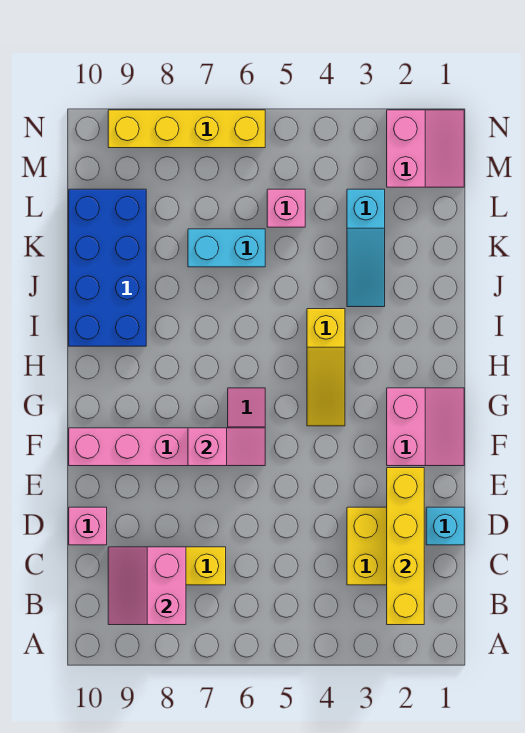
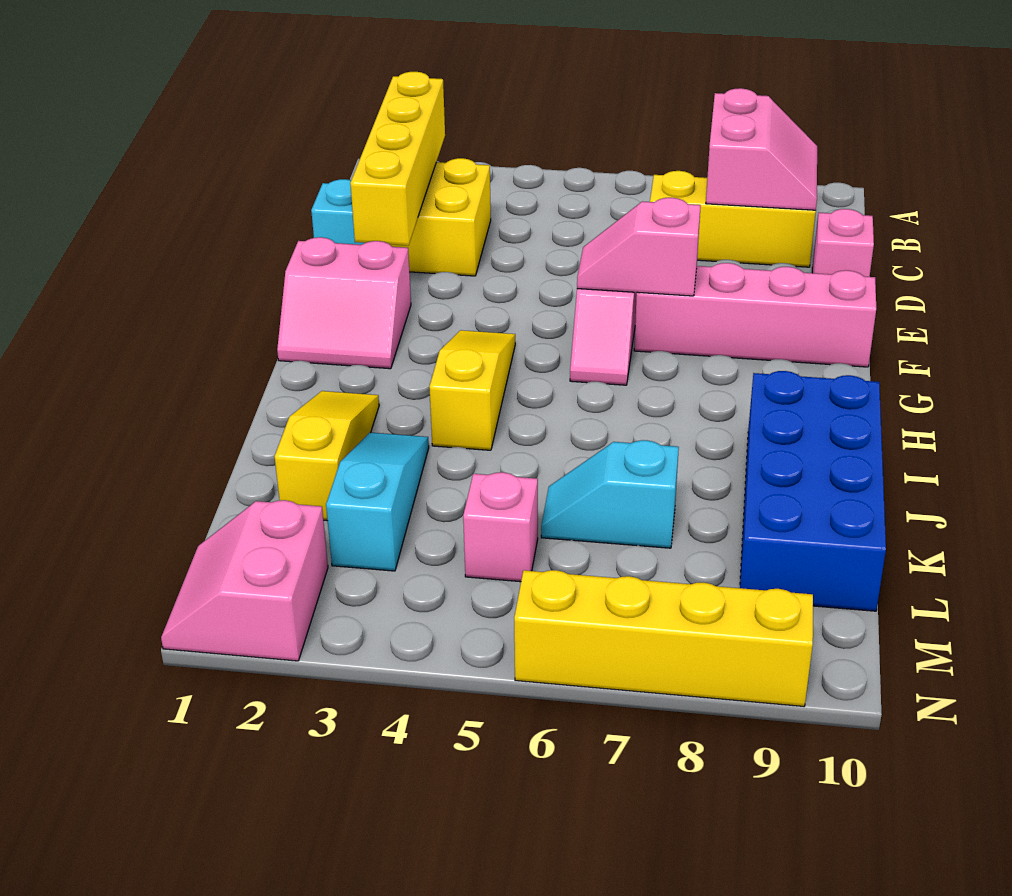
pink 2x2 slope [387,388,464,466] -> pink 2x2 slope turned to [277,237,411,369]
none -> yellow 1x3 slope [275,391,379,521]
cyan 1x2 brick [188,229,265,267] -> cyan 1x2 slope [541,440,679,548]

